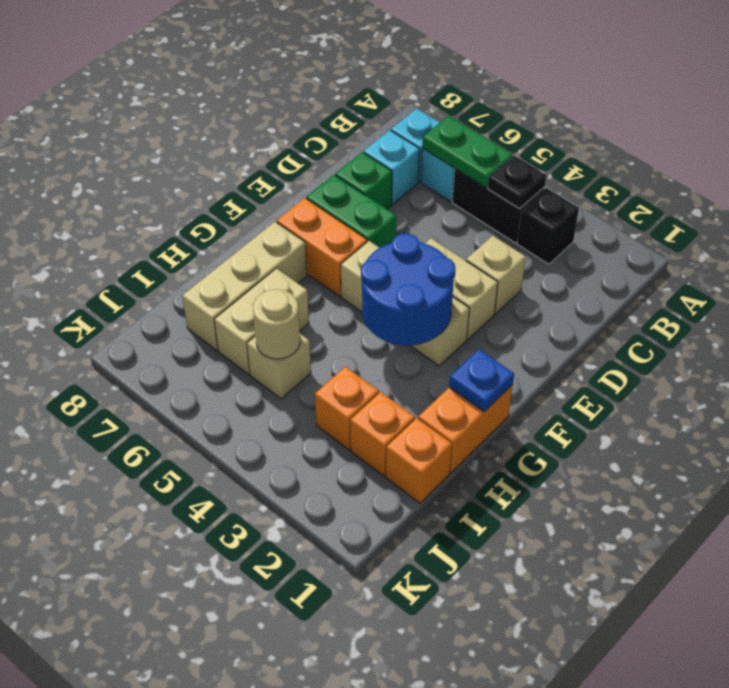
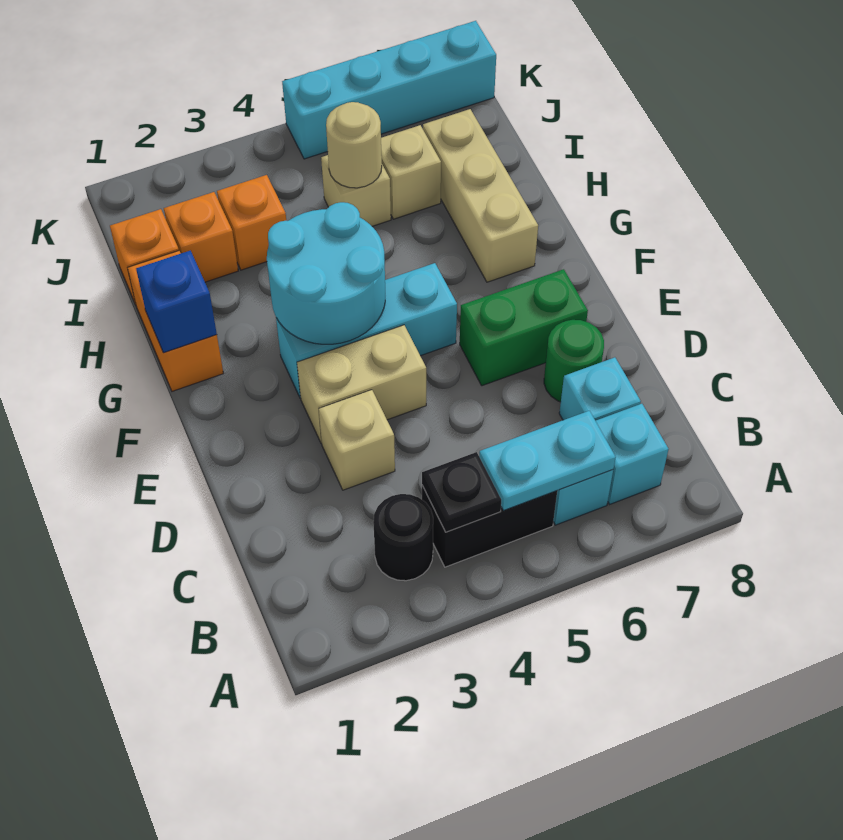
black 1x1 brick [517,188,579,264] -> black 1x1 round brick [373,494,433,581]
green 1x2 plate [423,116,512,188] -> cyan 1x2 plate [479,411,616,511]
green 1x1 brick [335,152,392,209] -> green 1x1 round brick [544,320,604,402]
tan 1x3 brick [341,241,469,366] -> cyan 1x3 brick [276,263,457,398]
blue 2x2 round brick [361,233,455,346] -> cyan 2x2 round brick [267,202,385,344]
orange 1x2 brick [277,198,367,297] -> none
blue 1x1 plate [449,349,514,412] -> blue 1x1 brick [136,251,217,353]
tan 1x2 brick [214,268,309,374] -> tan 1x1 brick [381,125,441,219]
none -> cyan 1x4 brick [282,21,496,159]

